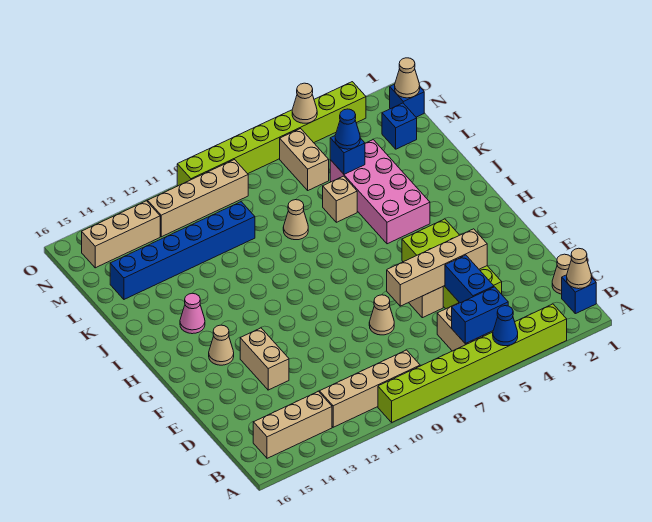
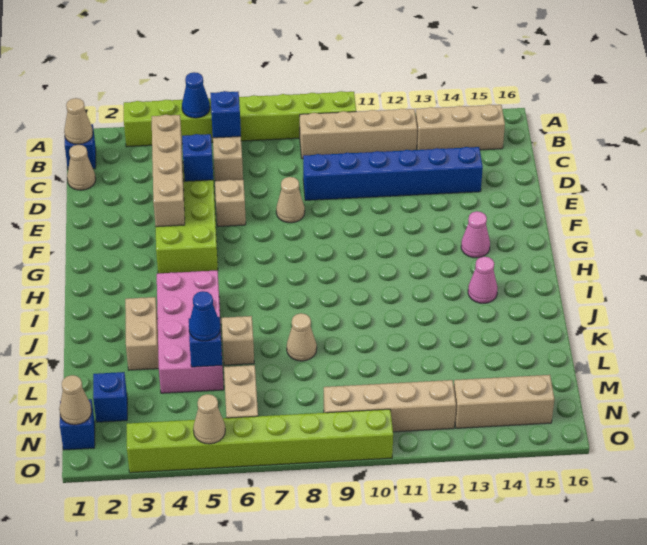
blue 1x2 brick [452,287,508,344] -> blue 1x1 brick [210,91,241,138]
blue 1x2 brick [445,255,494,303] -> blue 1x1 brick [182,134,213,181]
tan 1x4 brick [387,229,487,306] -> tan 1x4 brick turned to [152,115,185,227]
tan 1x2 brick [240,328,289,390] -> tan 1x2 brick moved to [125,297,159,370]
tan 1x1 cone [209,325,234,365] -> pink 1x1 cone [461,211,490,258]
blue 1x6 brick [110,202,255,299] -> blue 1x6 brick moved to [303,147,483,200]

